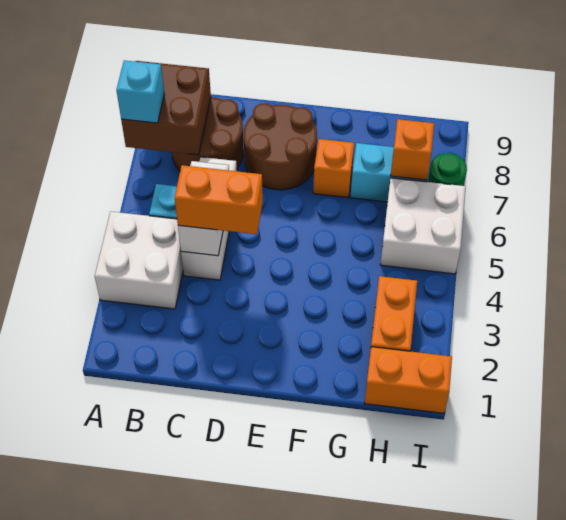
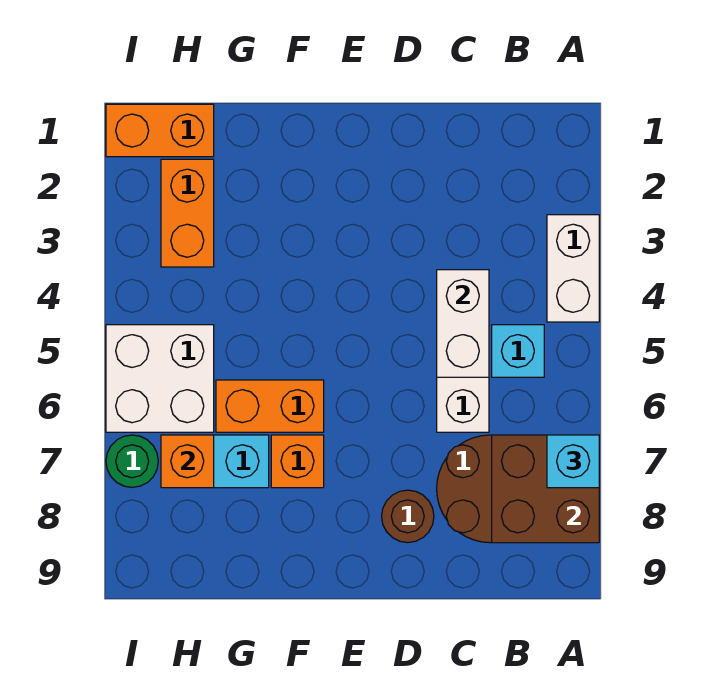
white 2x2 brick [95,212,183,309] -> white 1x2 brick [547,215,599,322]
orange 1x2 brick [175,165,263,234] -> orange 1x2 brick moved to [216,380,324,432]
brown 2x2 round brick [244,103,317,190] -> brown 1x1 round brick [382,490,434,543]

